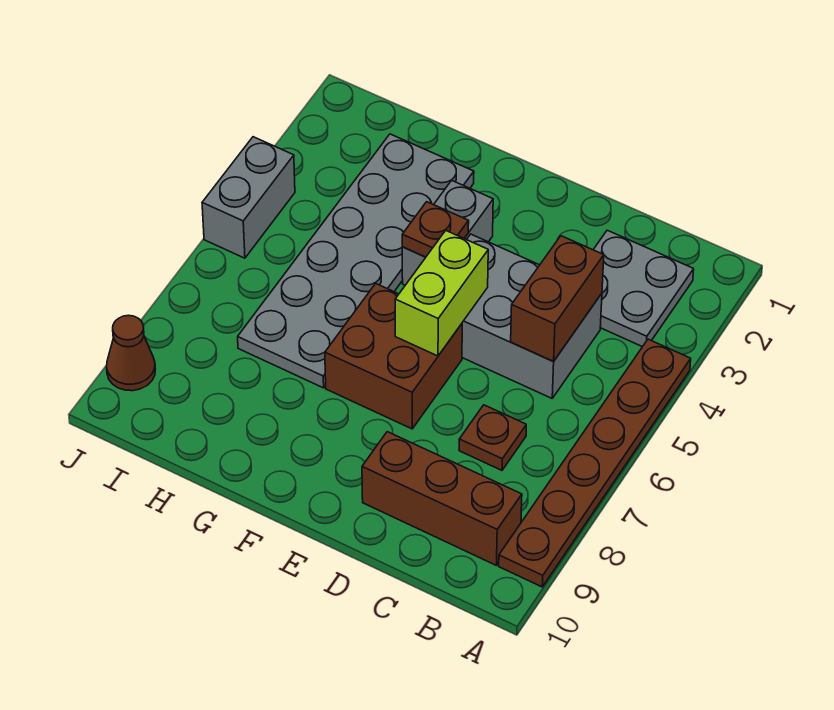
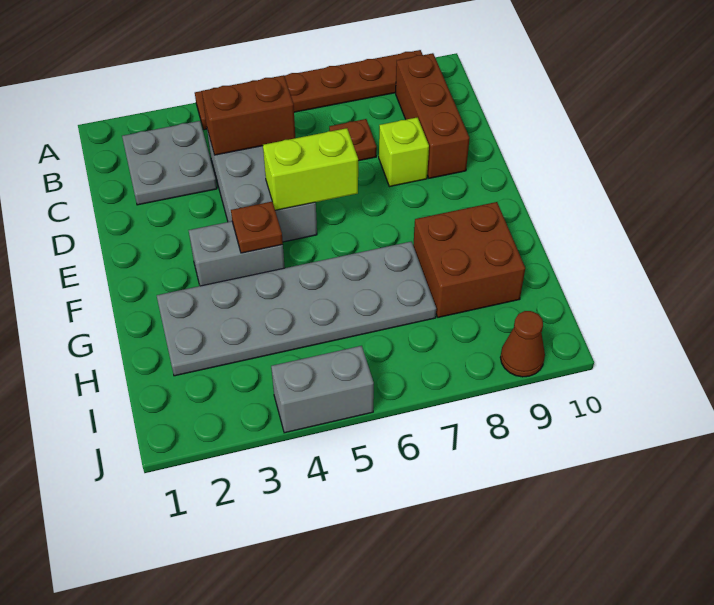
none -> lime 1x1 brick [379,117,429,187]
brown 2x2 brick [325,284,462,429] -> brown 2x2 brick moved to [413,202,525,317]

